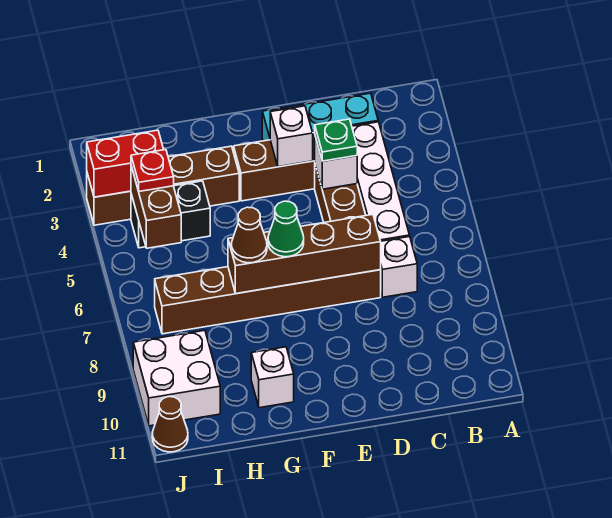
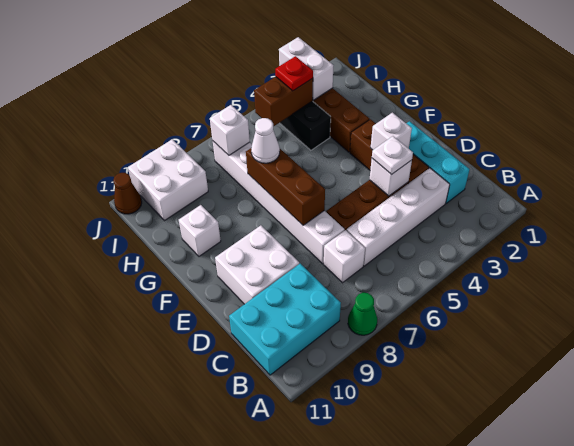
none -> cyan 2x3 brick [229,264,341,375]
green 1x1 plate [315,119,357,161] -> white 1x1 plate [372,136,413,175]
brown 1x6 brick [155,267,381,334] -> white 1x6 brick [212,140,345,264]
brown 1x4 brick [228,215,381,294] -> brown 1x3 brick [246,148,325,225]
none -> white 2x2 brick [215,225,299,304]
green 1x1 cone [268,201,304,257] -> green 1x1 cone moved to [348,293,377,335]
brown 1x1 cone [231,207,267,263] -> white 1x1 cone [251,118,280,163]
red 1x2 brick [87,130,164,197] -> white 1x2 brick [279,37,333,100]
none -> white 1x1 brick [210,105,250,155]

